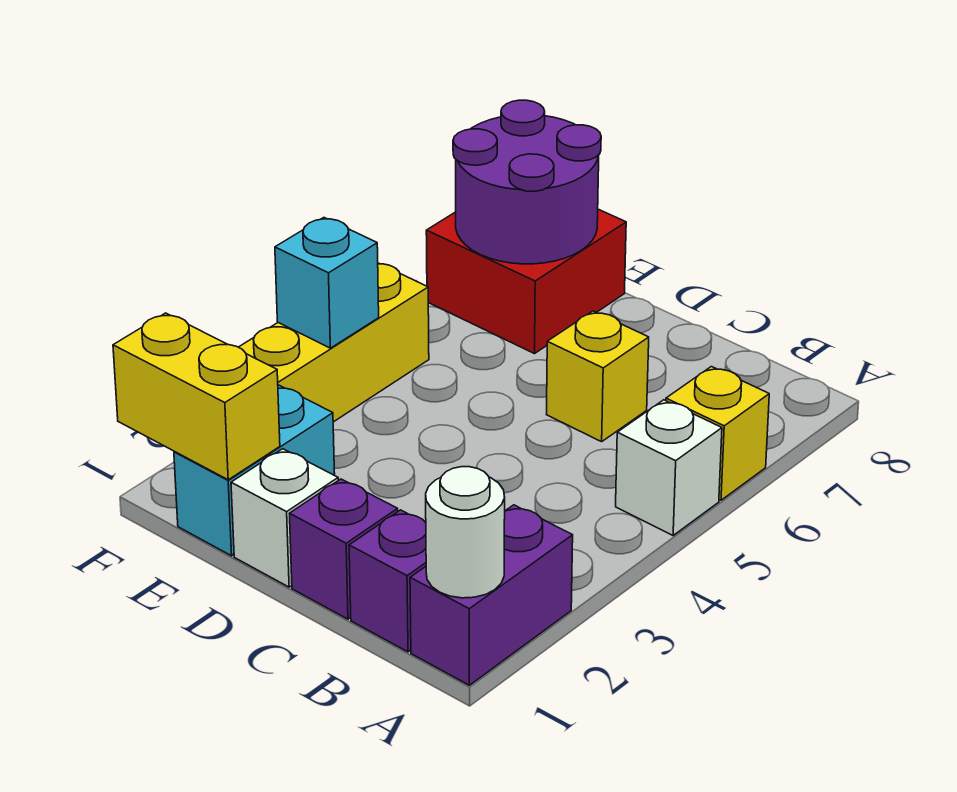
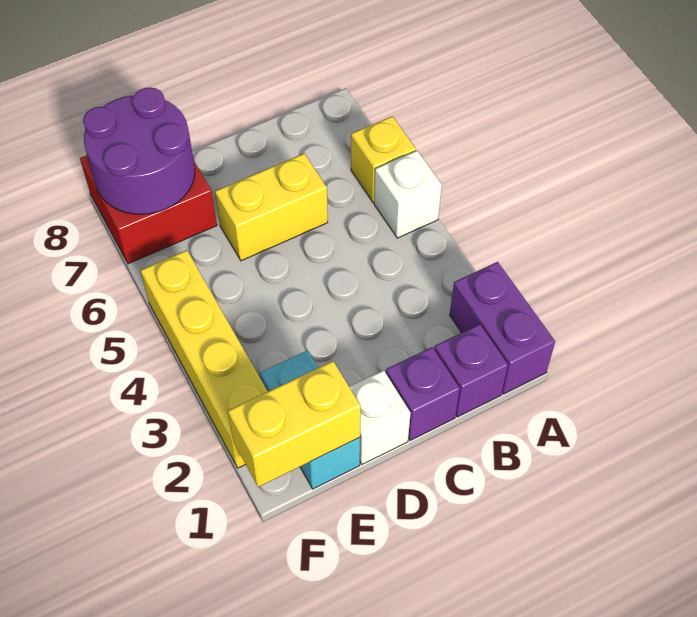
white 1x1 round brick [426,467,505,598] -> none
yellow 1x1 brick [547,311,649,442] -> yellow 1x2 brick [215,154,328,261]
cyan 1x1 brick [275,218,379,348] -> none

